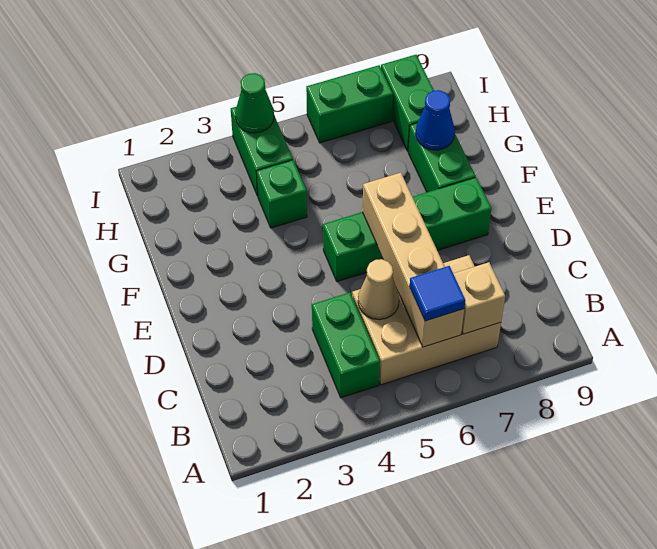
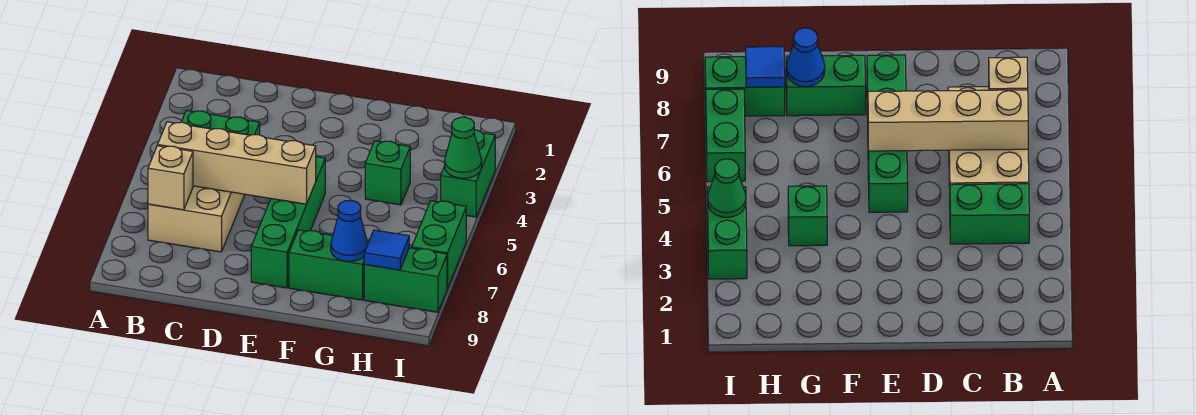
blue 1x1 tile [410,266,465,321] -> blue 1x1 tile moved to [364,230,409,270]
tan 1x1 cone [358,259,399,320] -> none
green 1x2 brick [231,107,293,196] -> green 1x2 brick turned to [441,130,495,217]

